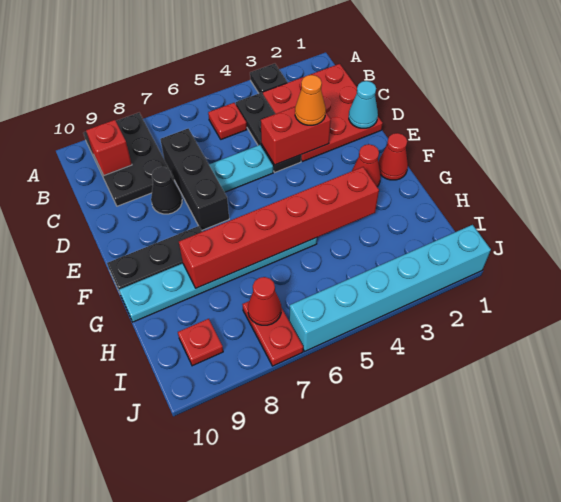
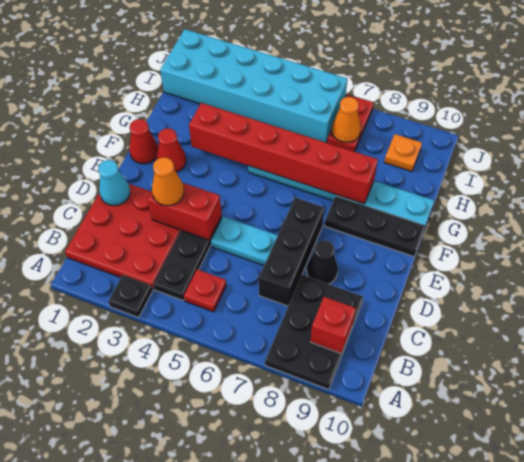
red 1x1 cone [248,277,281,325] -> orange 1x1 cone [332,97,361,142]
red 1x1 plate [178,319,223,366] -> orange 1x1 plate [384,134,422,171]
cyan 1x6 brick [289,225,491,351] -> cyan 2x6 brick [160,29,347,142]

